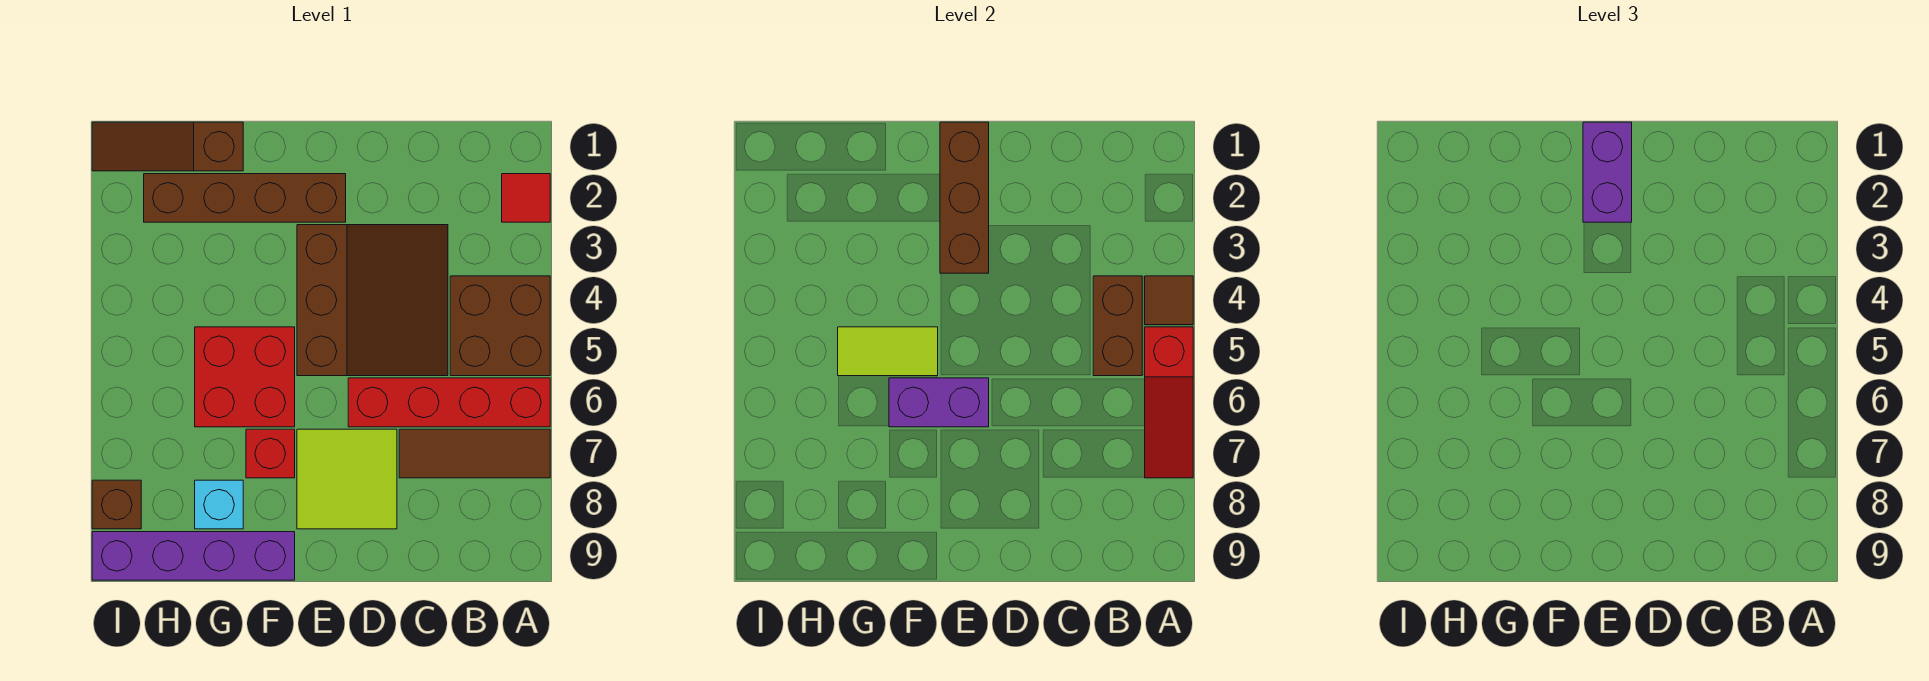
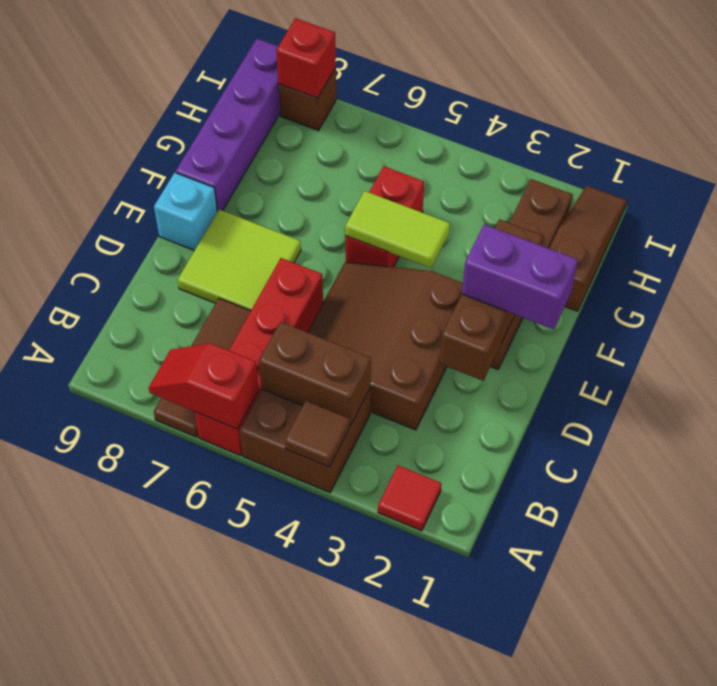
red 1x3 slope [1145,327,1193,478] -> red 1x2 slope [149,343,259,429]
brown 3x3 slope [297,225,448,376] -> brown 3x3 slope turned to [307,262,463,430]
brown 1x3 brick [940,122,989,273] -> brown 1x3 brick turned to [440,219,543,381]
purple 1x2 brick [889,378,989,427] -> none
red 2x2 brick [195,327,295,427] -> red 1x2 brick [345,166,424,267]
lime 1x2 tile [838,327,938,376] -> lime 1x2 tile turned to [345,191,450,268]
red 1x1 brick [246,429,295,478] -> red 1x1 brick moved to [276,18,336,98]
cyan 1x1 brick [195,480,243,529] -> cyan 1x1 brick moved to [154,173,217,251]

